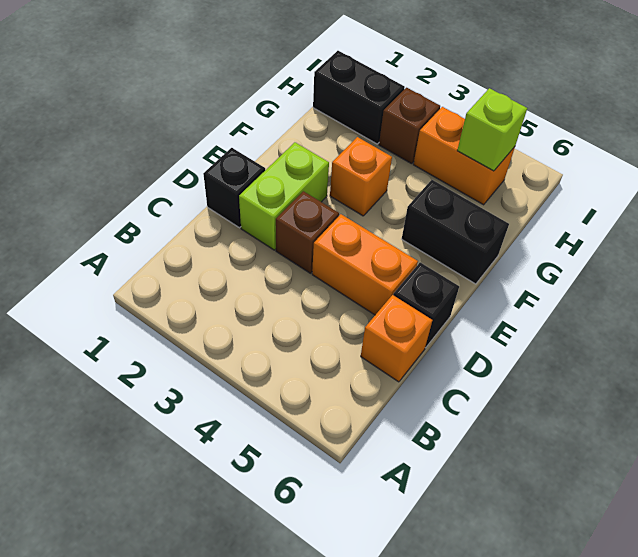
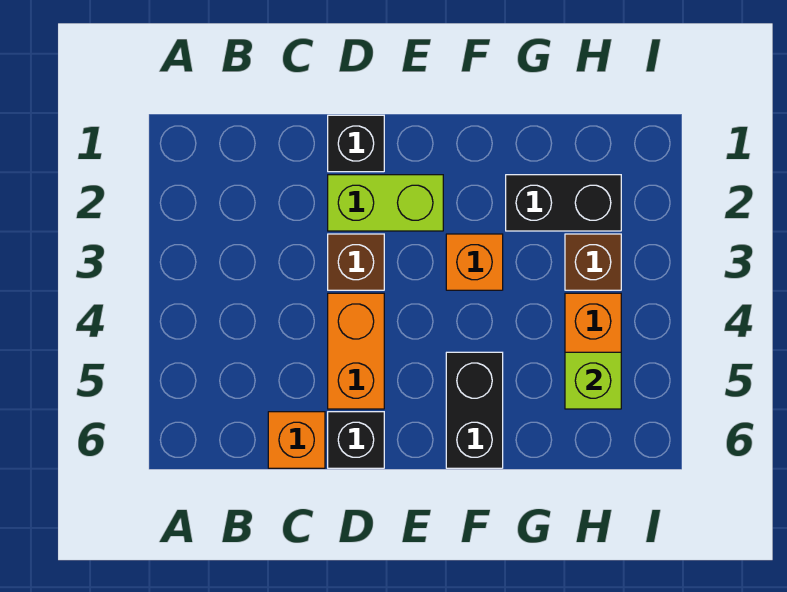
black 1x2 brick [313,51,405,144] -> black 1x2 brick turned to [506,175,621,231]

